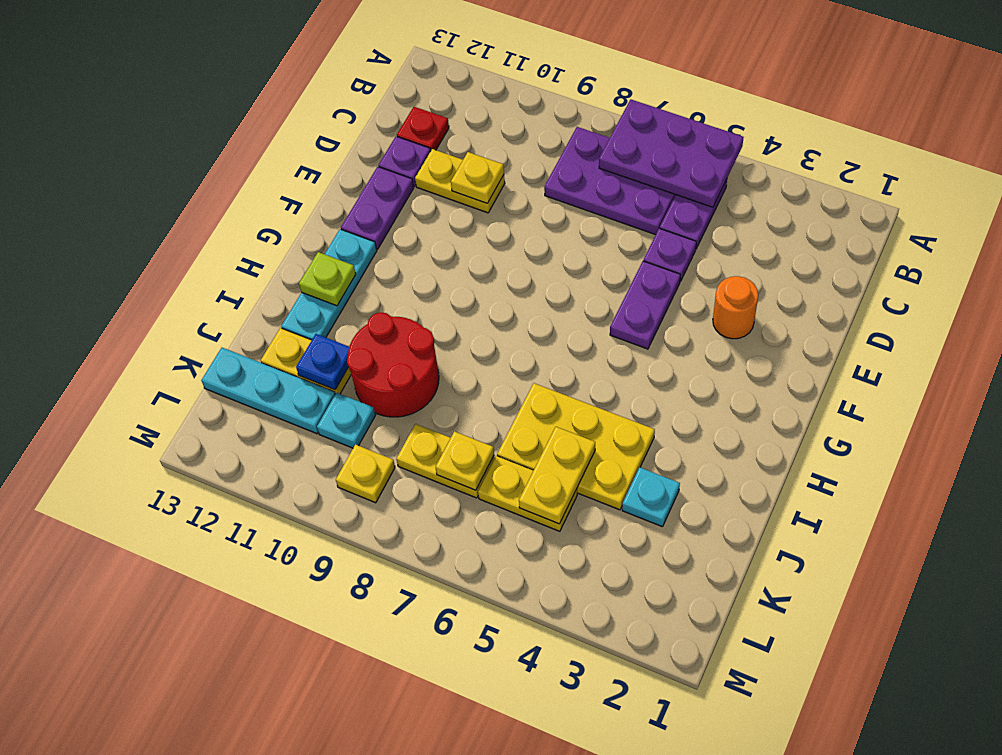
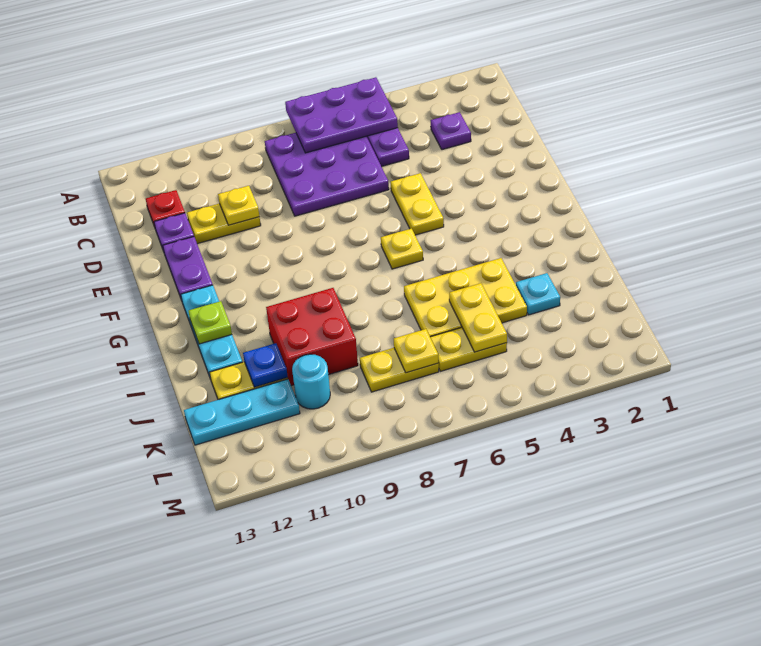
purple 2x3 plate [544,127,675,235] -> purple 3x3 plate [265,133,389,216]
purple 1x1 plate [643,228,696,282] -> purple 1x1 plate moved to [431,112,471,150]
orange 1x1 round brick [713,276,758,339] -> none
purple 1x2 plate [610,261,680,349] -> yellow 1x2 plate [391,173,444,235]
red 2x2 round brick [347,312,439,417] -> red 2x2 brick [266,288,358,386]
cyan 1x1 plate [317,393,376,448] -> cyan 1x1 round brick [292,354,330,409]
yellow 1x1 plate [336,445,395,503] -> yellow 1x1 plate moved to [381,229,423,269]

